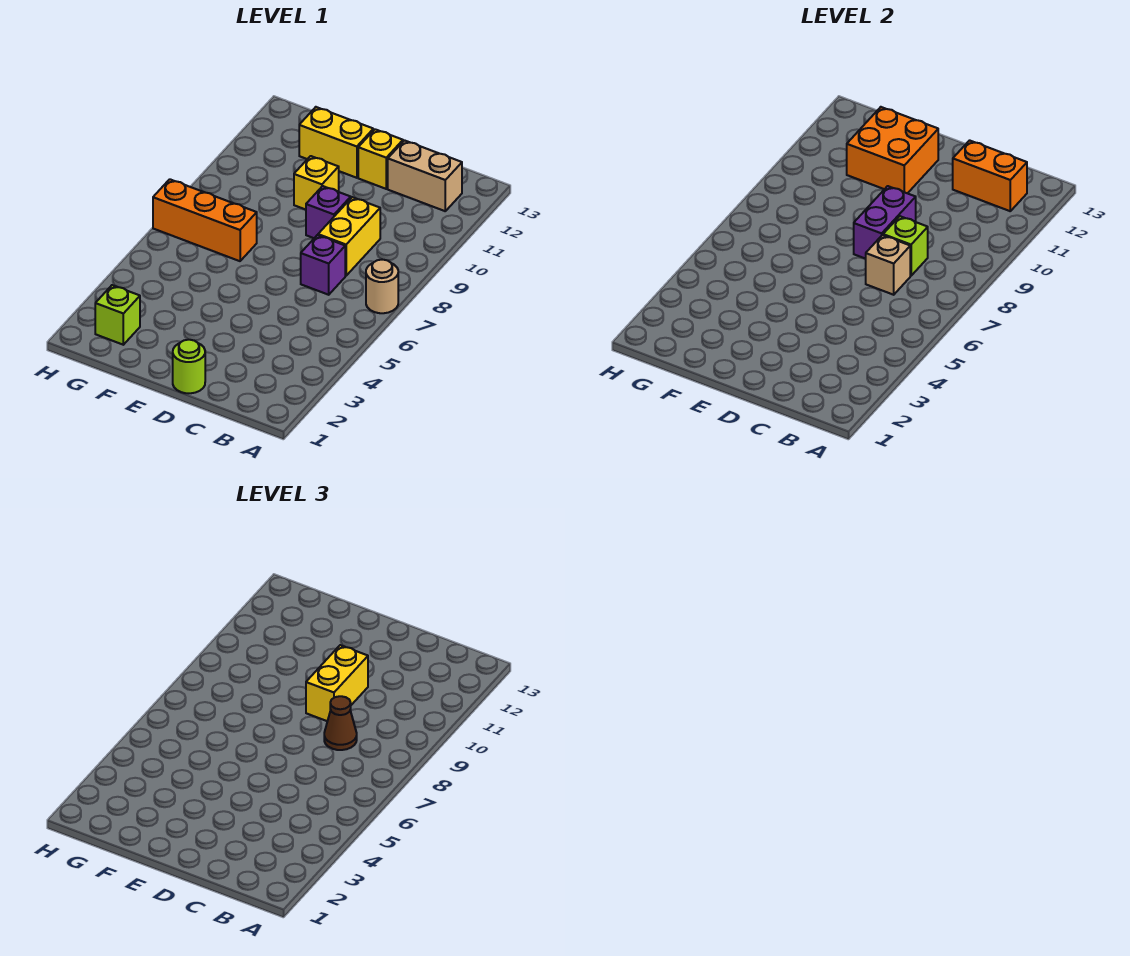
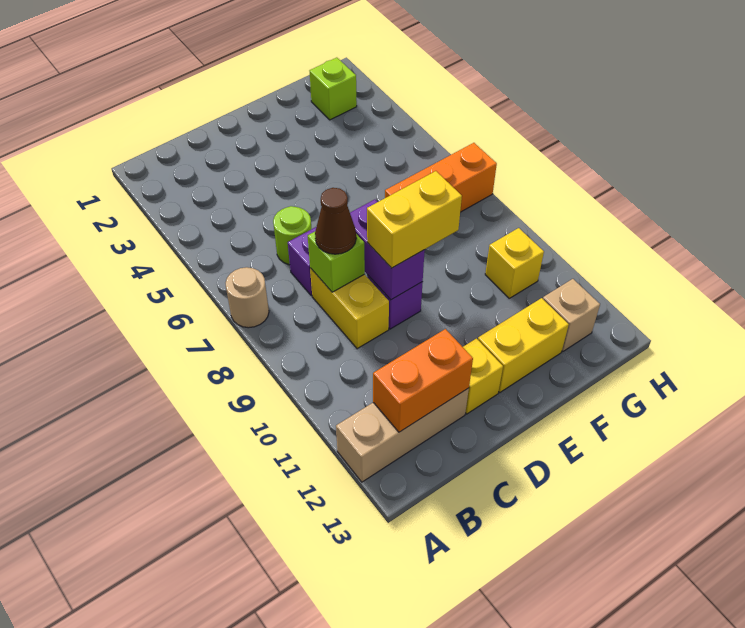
tan 1x2 brick [388,140,462,211] -> tan 1x3 brick [336,388,469,482]
tan 1x1 brick [866,235,910,295] -> tan 1x1 brick moved to [543,279,600,352]
lime 1x1 round brick [173,340,205,393] -> lime 1x1 round brick moved to [273,206,311,265]
yellow 1x2 brick [306,645,368,721] -> yellow 1x2 brick turned to [367,171,462,268]
yellow 1x1 brick [294,156,339,210] -> yellow 1x1 brick moved to [485,228,544,298]
orange 2x2 brick [847,107,938,193] -> none

